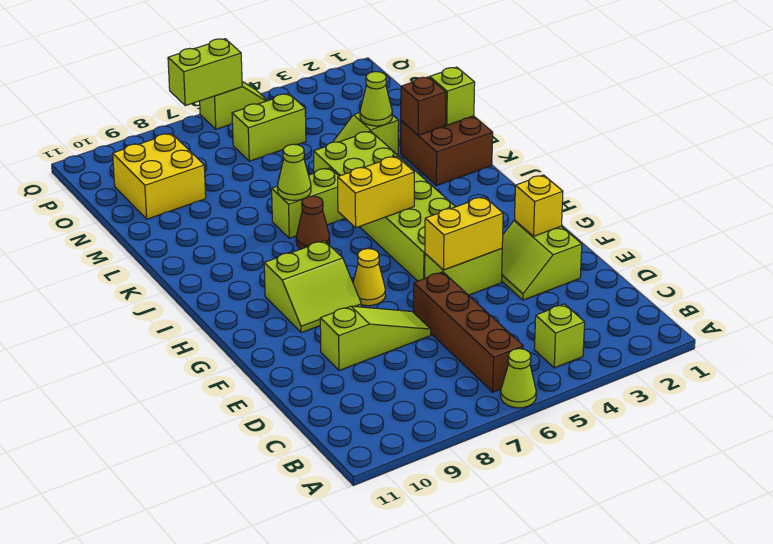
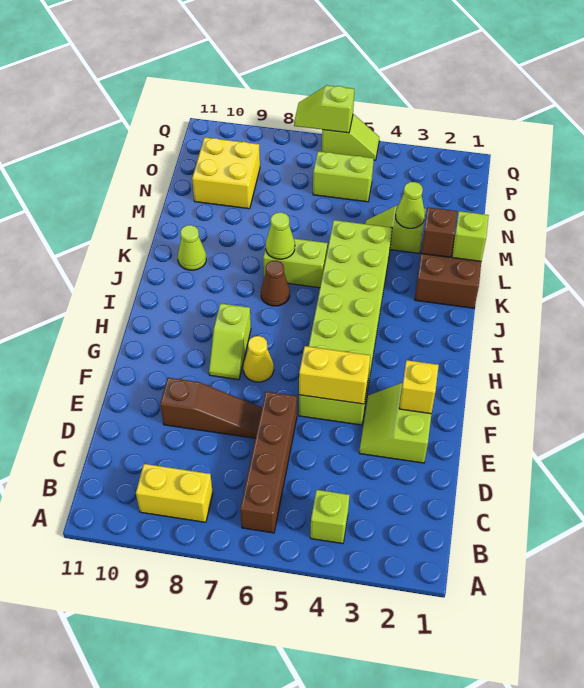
lime 1x1 cone [501,349,536,408] -> lime 1x1 cone moved to [178,225,206,270]
lime 1x3 slope [320,306,431,370] -> brown 1x3 slope [160,378,262,438]
lime 2x2 slope [264,241,361,333] -> lime 1x2 slope [209,303,251,380]
yellow 1x2 brick [338,156,414,228] -> yellow 1x2 brick moved to [136,464,213,522]
lime 1x2 brick [168,39,242,106] -> lime 1x2 slope [294,85,354,133]

